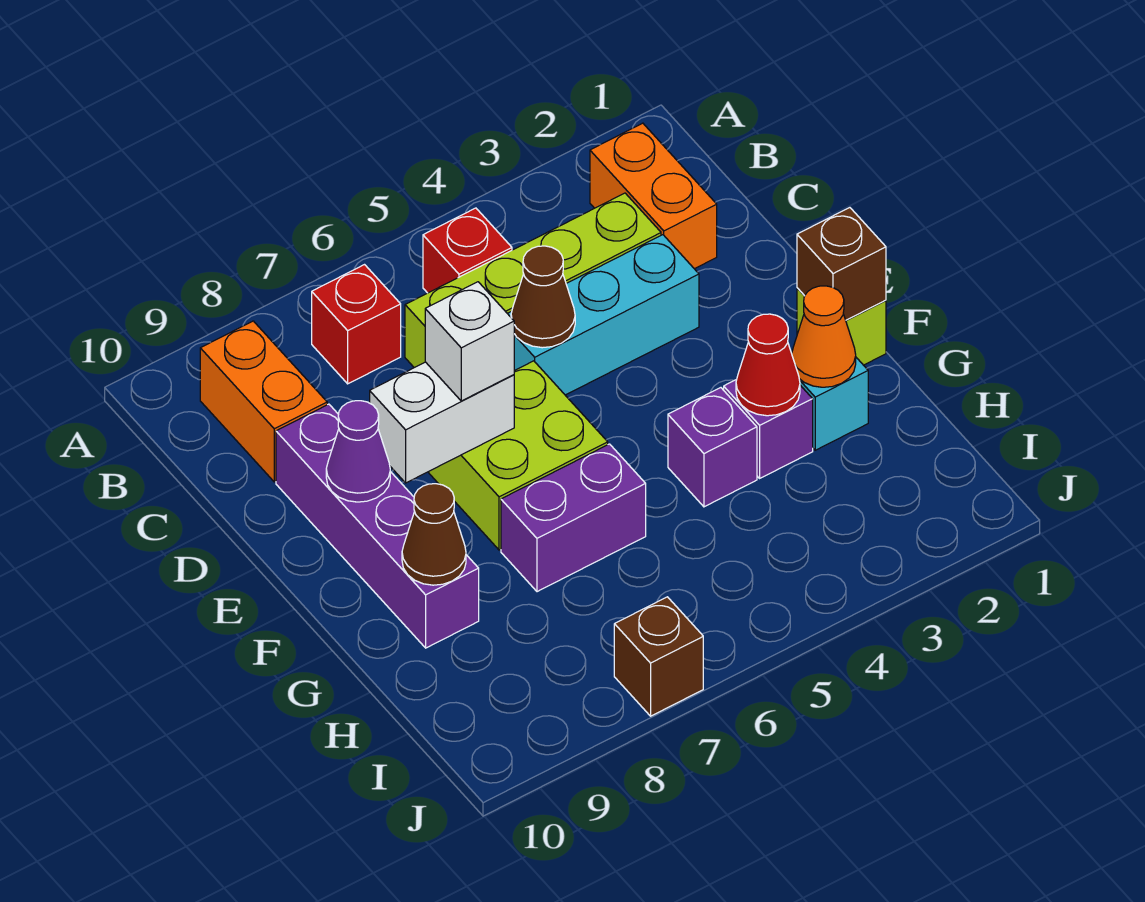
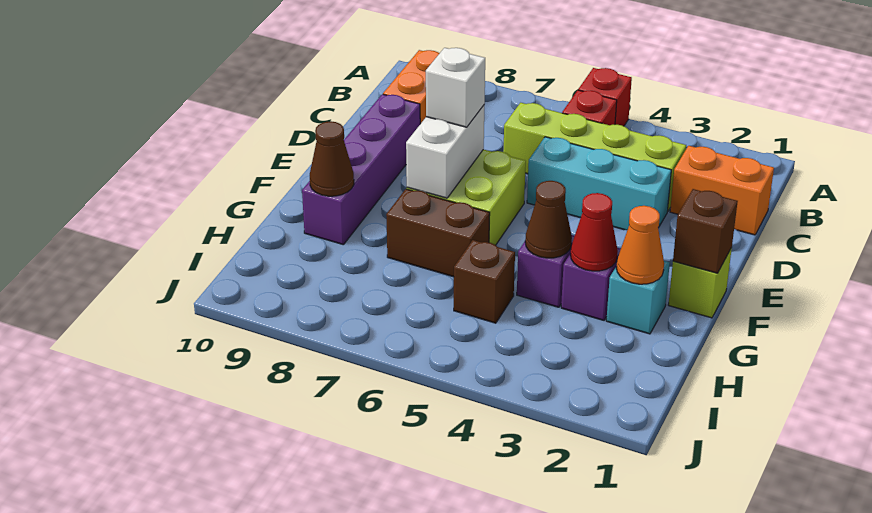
orange 1x2 brick [590,123,717,269] -> orange 1x2 brick turned to [670,146,774,235]
red 1x1 brick [312,265,401,384] -> red 1x1 brick moved to [578,68,632,126]
brown 1x1 cone [511,246,575,348] -> brown 1x1 cone moved to [525,181,572,258]
white 1x2 brick [370,362,514,483] -> white 1x2 brick turned to [406,105,484,198]
purple 1x1 cone [326,401,390,502] -> none
purple 1x2 brick [501,444,646,592] -> brown 1x2 brick [386,189,490,277]
brown 1x1 brick [614,597,703,716] -> brown 1x1 brick moved to [454,240,515,323]

